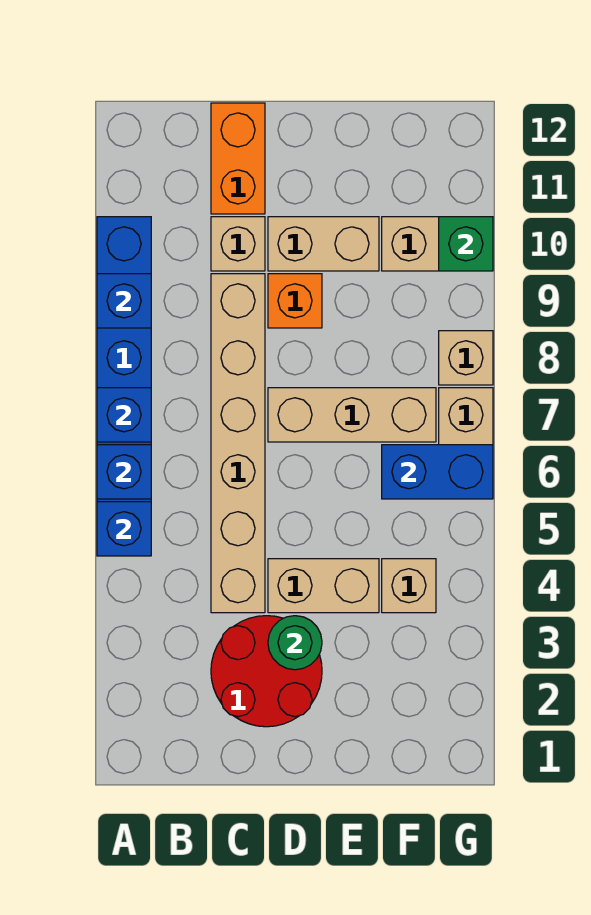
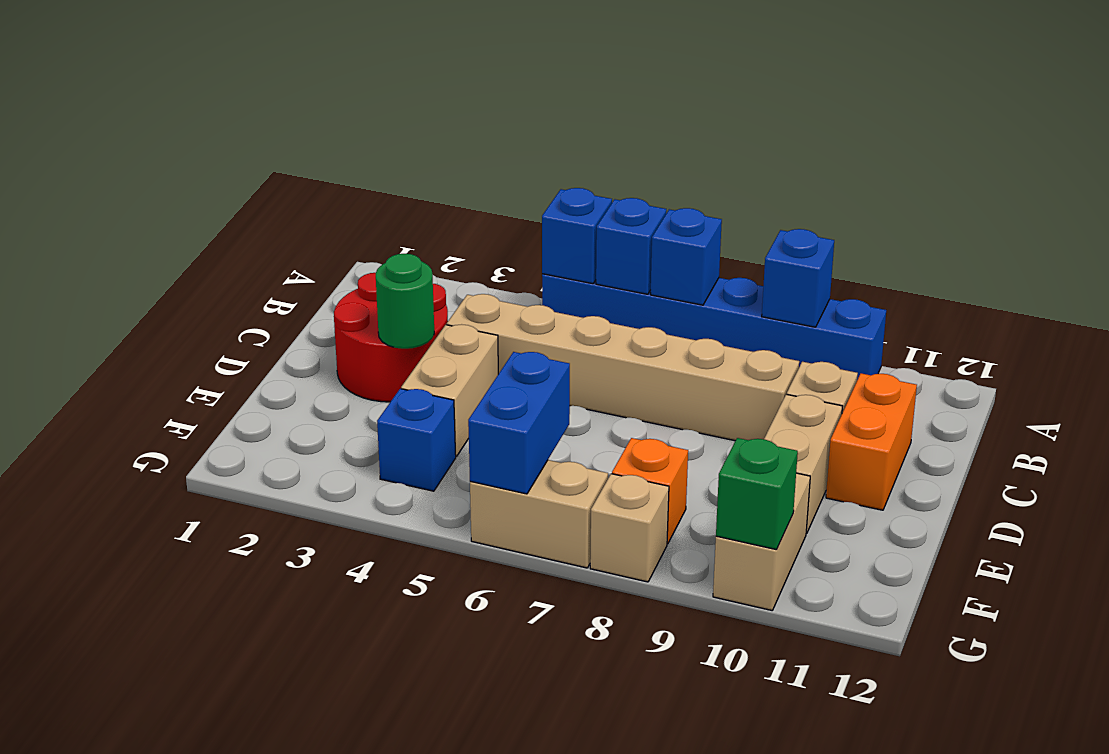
orange 1x2 brick [211,103,265,214] -> orange 1x2 brick turned to [826,373,917,510]
tan 1x3 brick [268,388,436,442] -> none
orange 1x1 brick [268,274,322,328] -> orange 1x1 brick moved to [612,438,688,544]
tan 1x1 brick [382,559,436,613] -> blue 1x1 brick [377,389,456,491]

